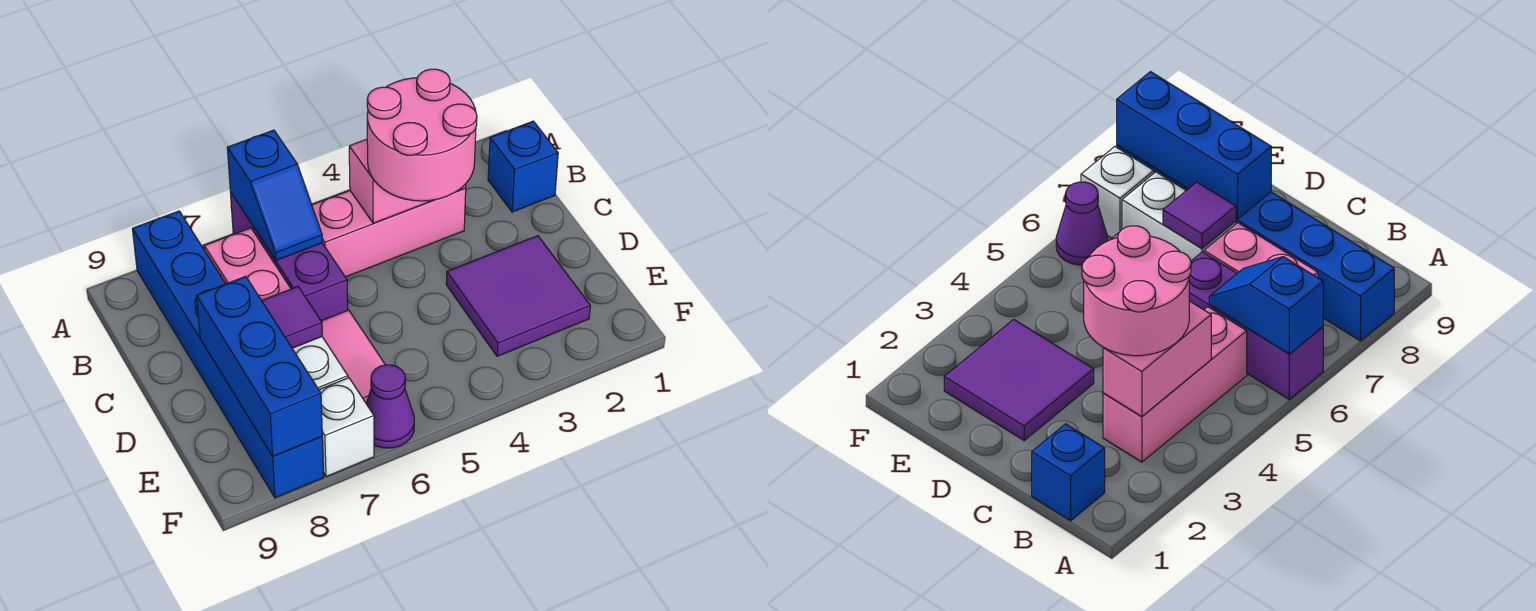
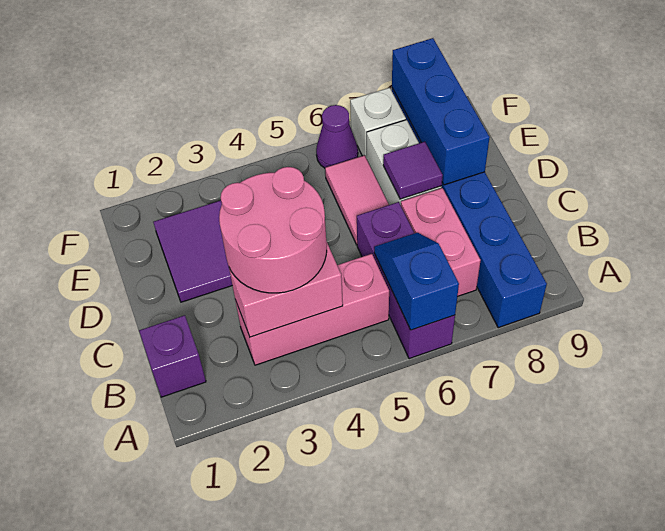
blue 1x1 brick [488,121,558,212] -> purple 1x1 brick [139,315,206,397]

